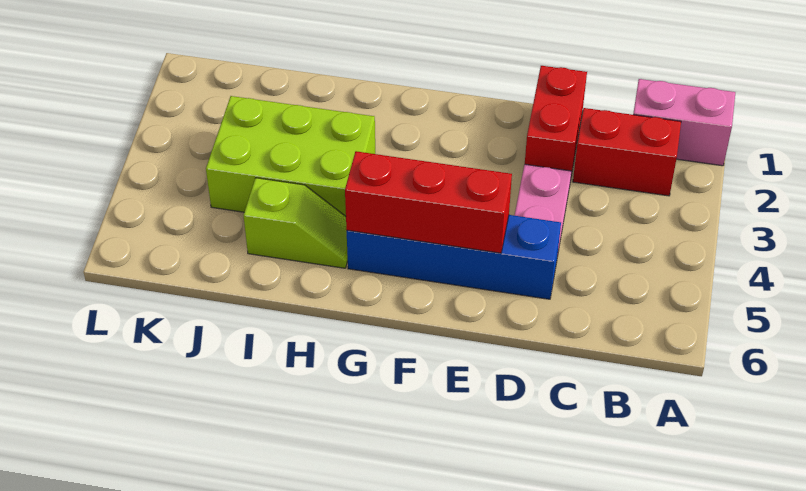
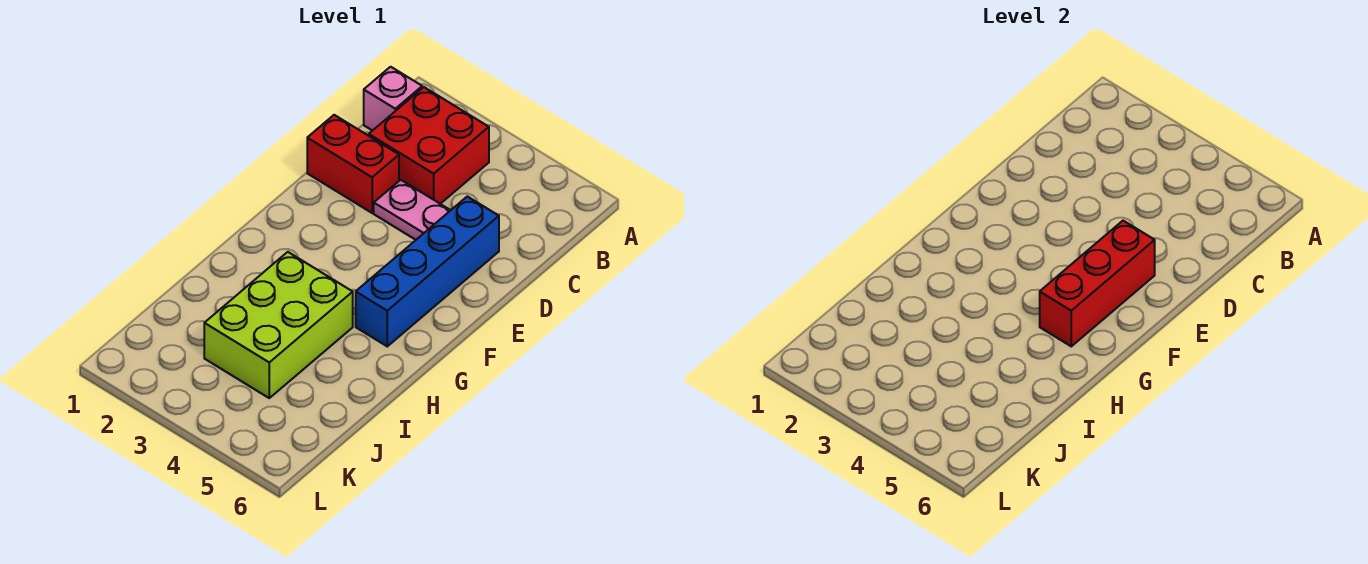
pink 1x2 brick [633,79,735,166] -> pink 1x1 brick [364,67,422,131]
red 1x2 brick [573,108,681,196] -> red 2x2 brick [369,87,489,204]
lime 1x2 slope [244,178,348,268] -> none

